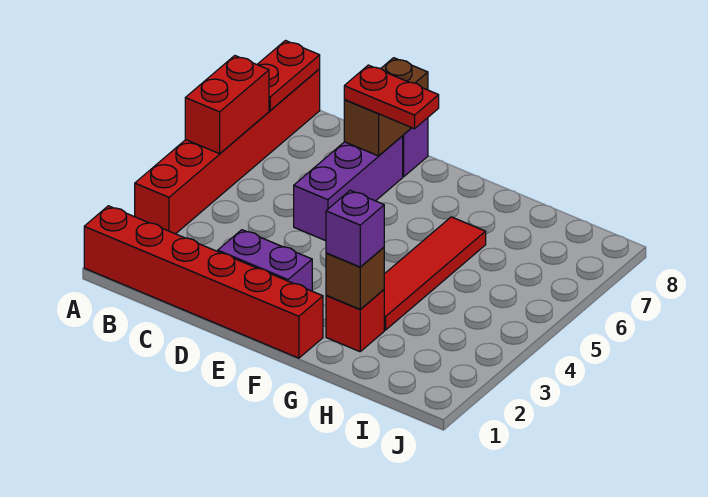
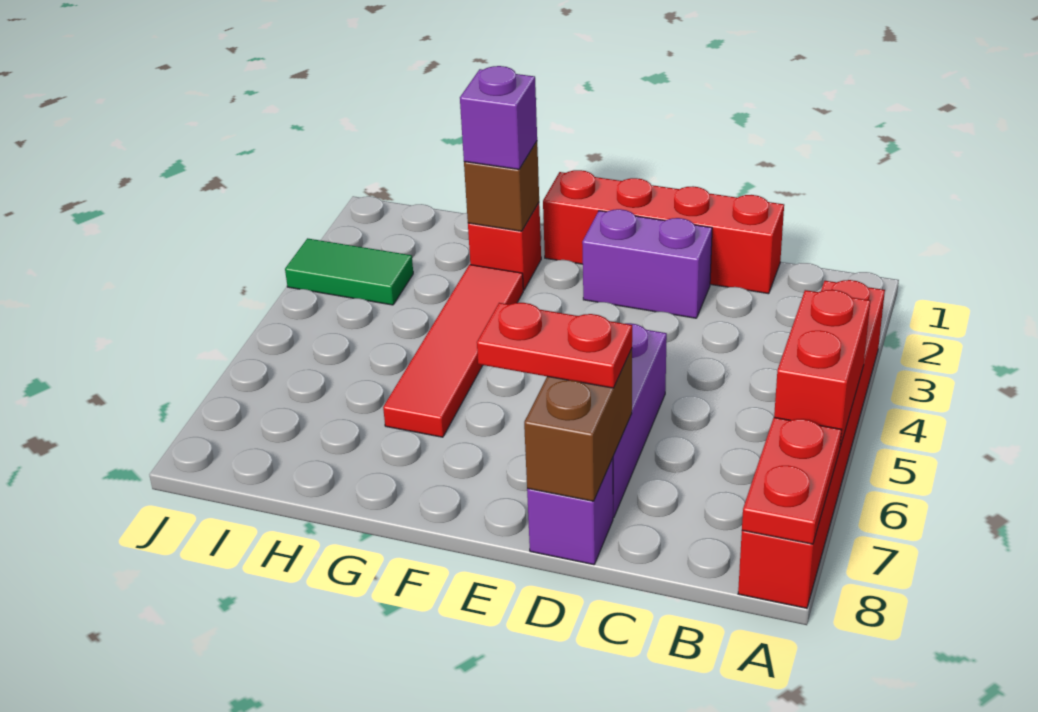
red 1x6 brick [84,206,323,358] -> red 1x4 brick [543,170,784,294]
none -> green 1x2 tile [285,238,413,305]

